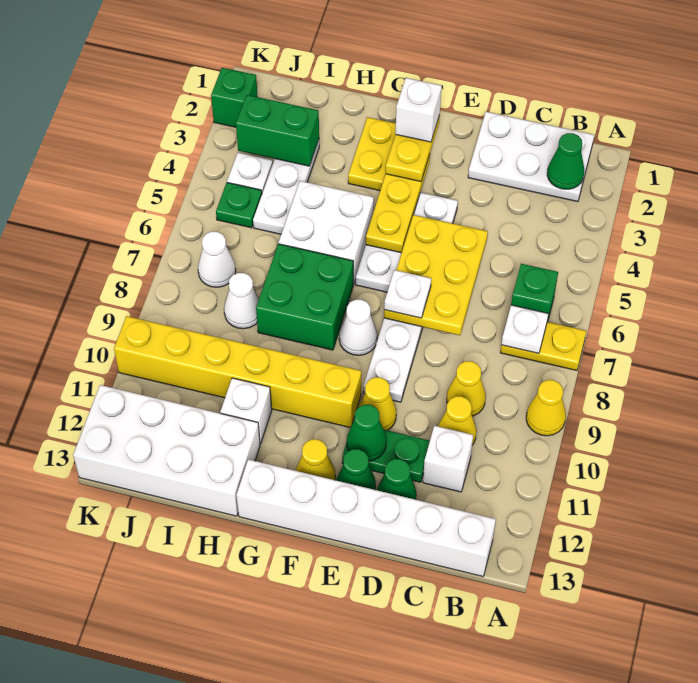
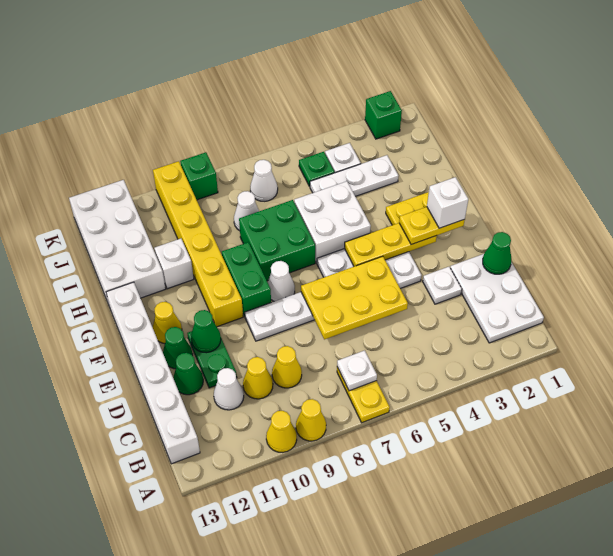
green 1x1 cone [547,133,584,189] -> green 1x1 cone moved to [483,232,511,274]
green 1x1 brick [511,264,558,322] -> green 1x1 brick moved to [180,152,218,200]
white 1x1 brick [423,426,473,492] -> white 1x1 cone [214,368,244,410]
white 1x1 plate [384,270,431,318] -> white 1x1 plate moved to [423,267,462,304]
yellow 1x1 cone [359,377,396,430] -> yellow 1x1 cone moved to [266,411,297,452]
green 1x2 brick [236,95,319,166] -> green 1x2 brick moved to [222,242,271,316]

